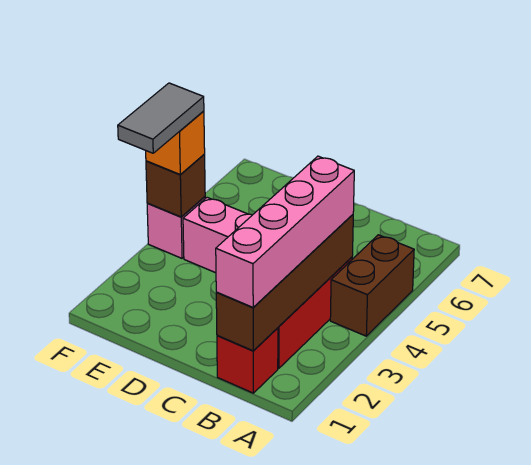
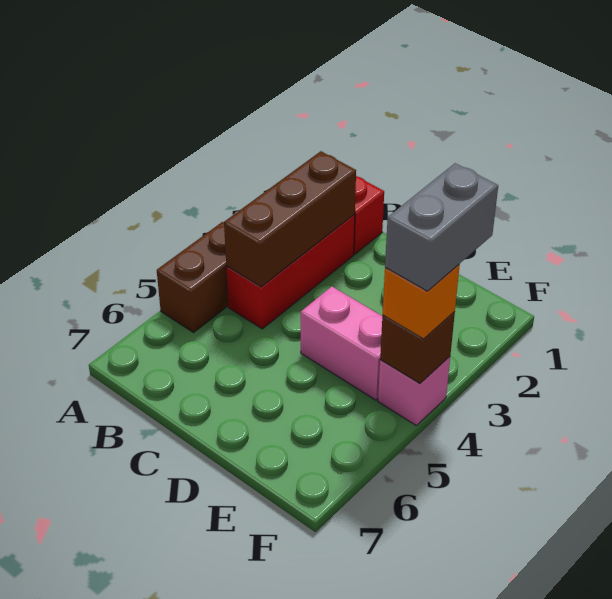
brown 1x4 brick [216,215,353,351] -> brown 1x3 brick [224,151,356,287]
pink 1x4 brick [216,156,354,308] -> none
grey 1x2 tile [118,83,204,153] -> grey 1x2 brick [385,163,498,291]

